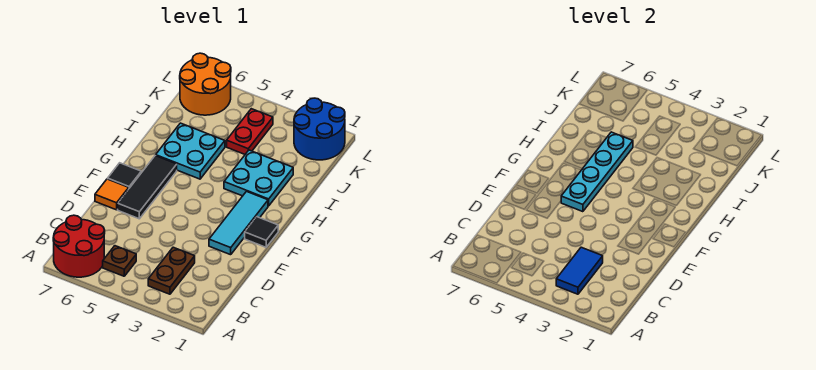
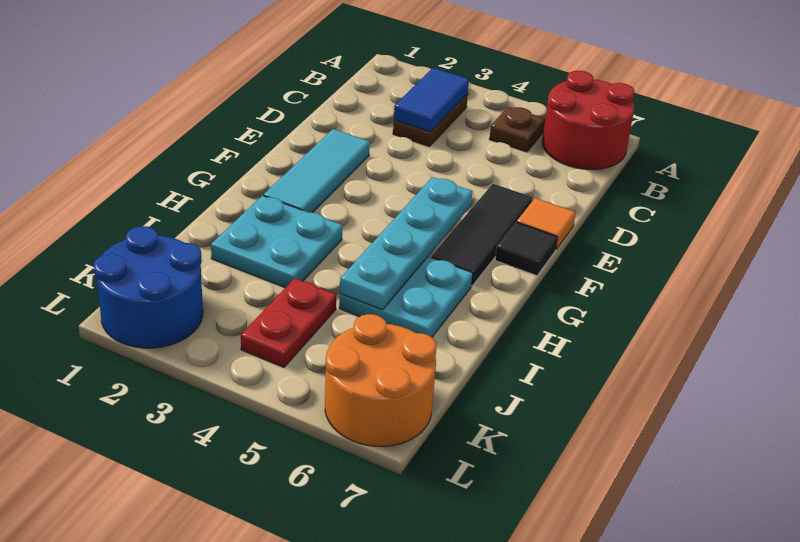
black 1x1 tile [245,217,278,247] -> none

